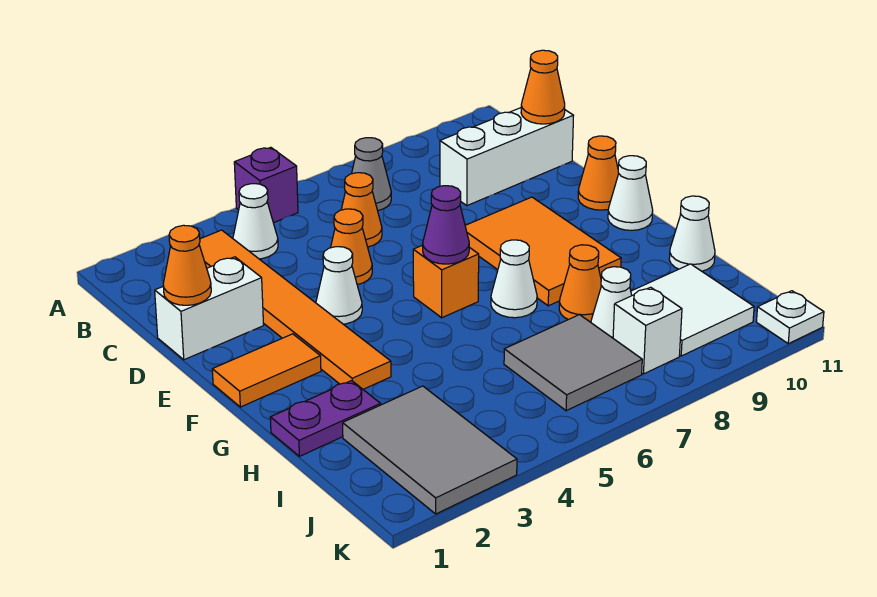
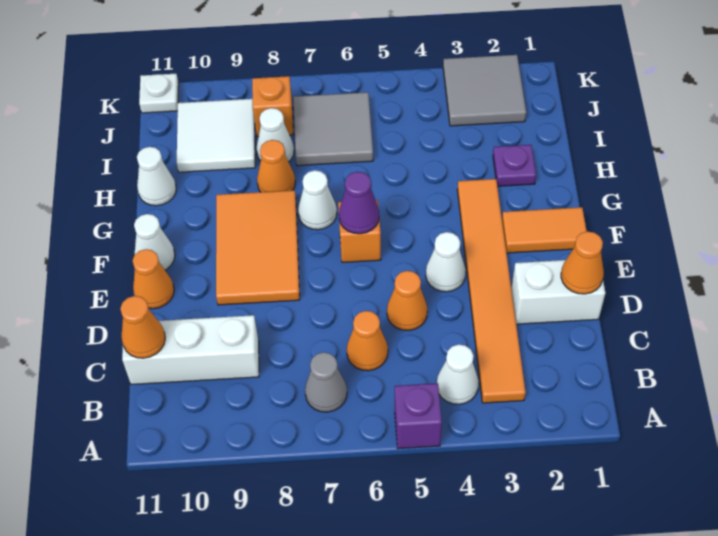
purple 1x2 plate [270,381,381,456] -> purple 1x1 plate [493,145,536,186]
grey 2x3 tile [343,386,517,514] -> grey 2x2 tile [443,55,526,126]
white 1x1 brick [613,287,682,374] -> orange 1x1 brick [252,76,293,137]

